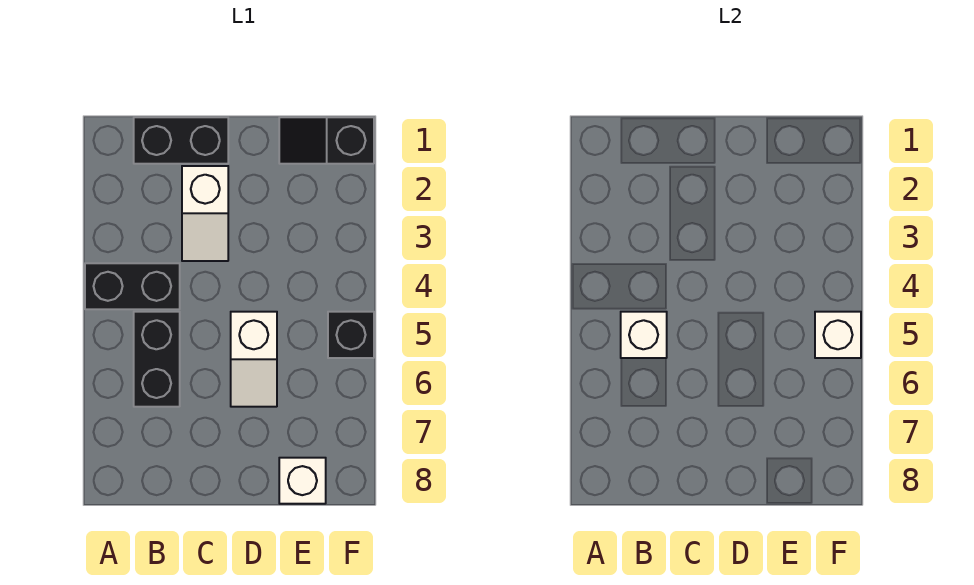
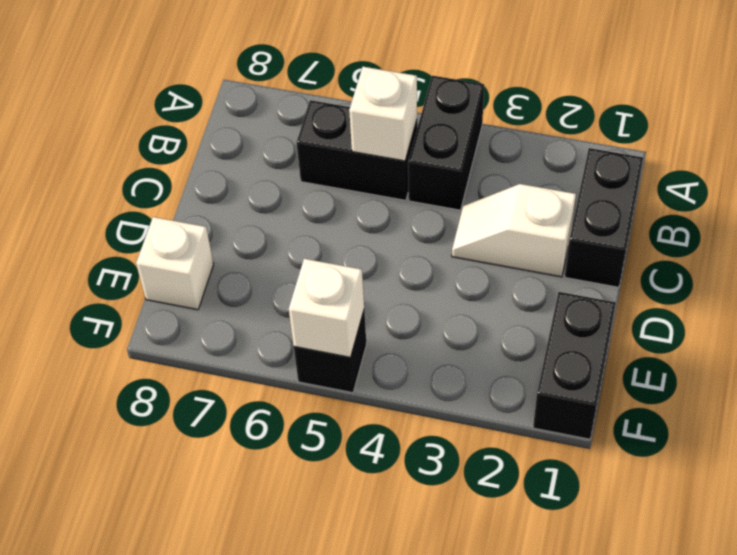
white 1x2 slope [231,312,277,407] -> none
black 1x2 slope [279,117,374,164] -> black 1x2 brick [533,292,616,439]

